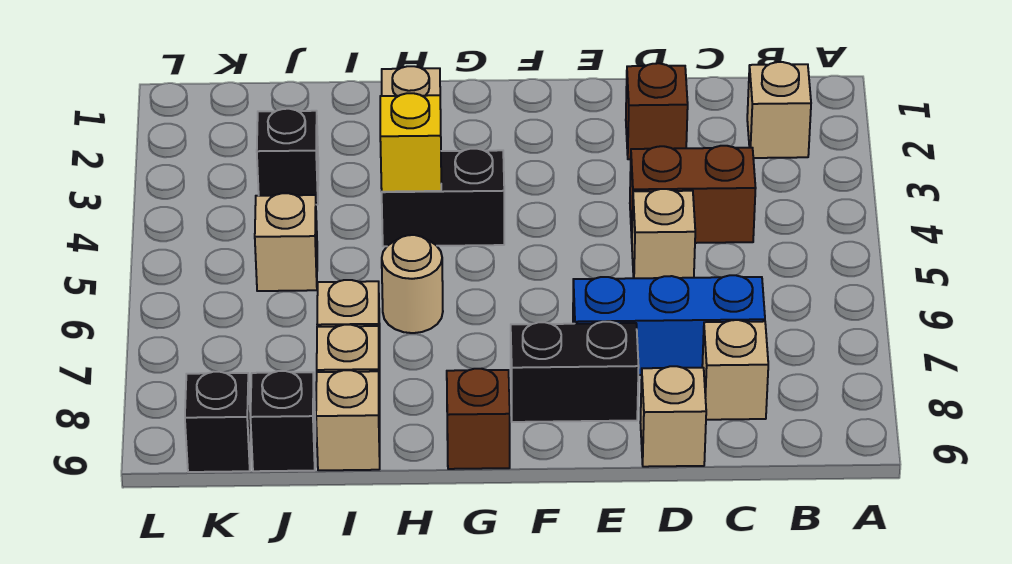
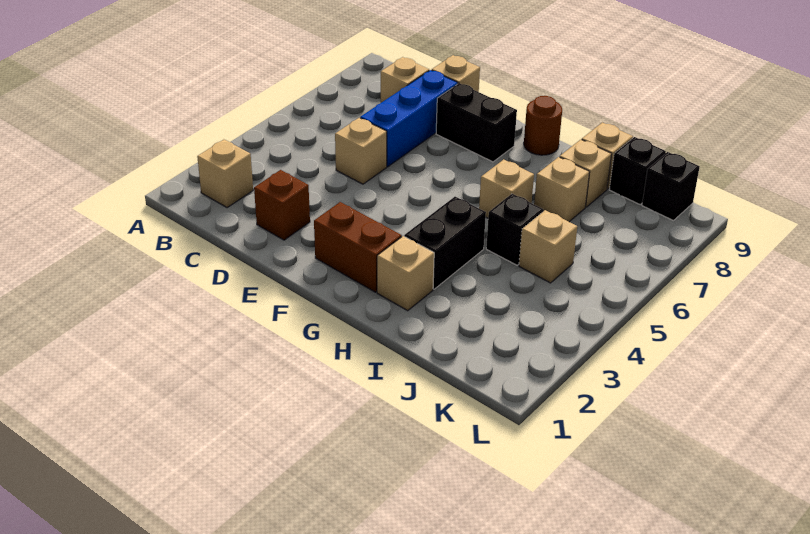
brown 1x2 brick [630,146,756,243] -> brown 1x2 brick moved to [314,202,402,292]
blue 1x3 brick [573,275,765,375] -> blue 1x3 brick turned to [360,70,458,167]
black 1x2 brick [382,149,504,246] -> black 1x2 brick turned to [404,197,486,289]
brown 1x1 brick [447,369,510,469] -> brown 1x1 round brick [524,96,562,155]
yellow 1x1 brick [380,93,441,192] -> none
tan 1x1 round brick [382,235,443,333] -> tan 1x1 brick [479,159,534,218]
black 1x1 brick [257,109,318,205] -> black 1x1 brick moved to [486,194,543,265]

